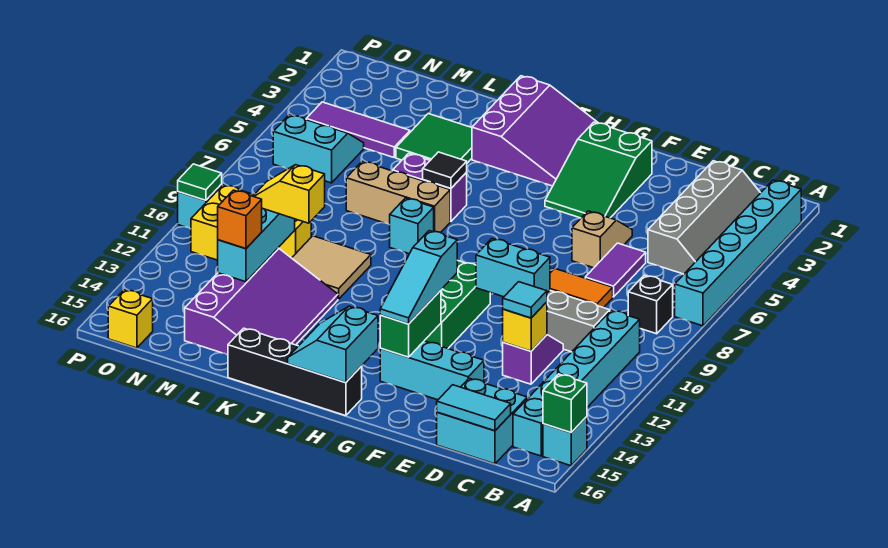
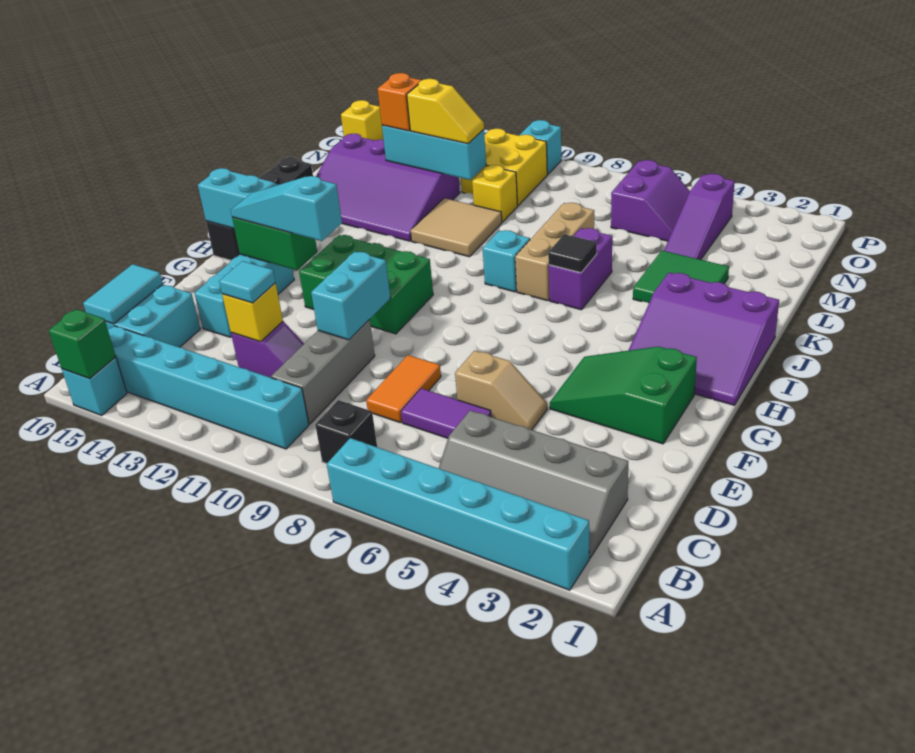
yellow 1x2 slope [253,165,325,223] -> yellow 1x2 slope turned to [407,79,484,144]
purple 1x3 tile [306,102,410,157] -> purple 1x3 slope [664,174,735,260]
cyan 2x2 slope [273,114,364,183] -> purple 2x2 slope [611,160,690,241]
green 1x1 tile [178,164,222,200] -> none

